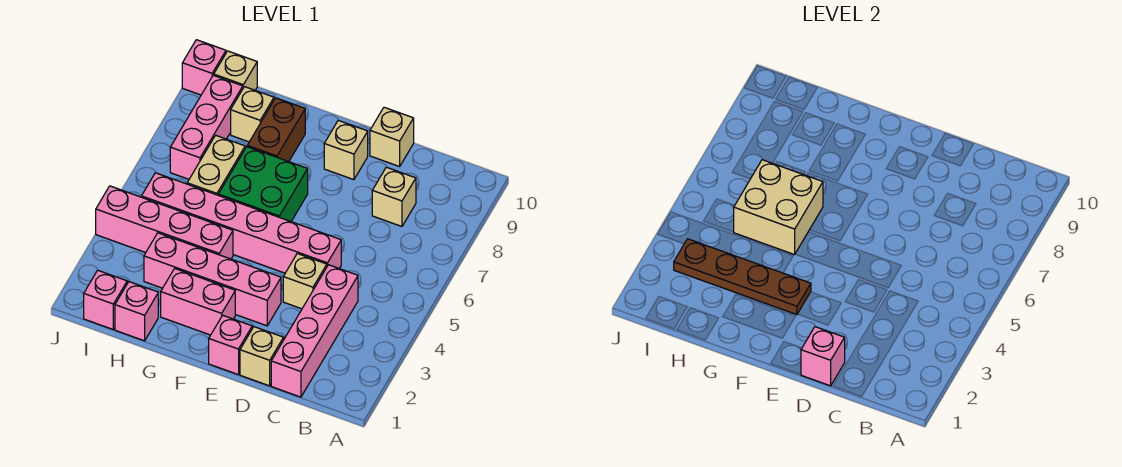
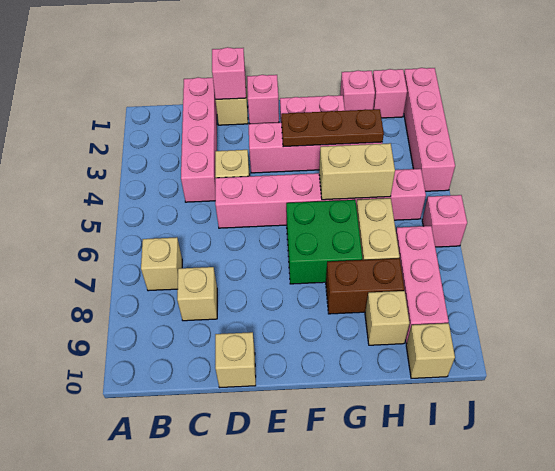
tan 1x1 brick [324,120,368,180] -> tan 1x1 brick moved to [141,237,182,291]
brown 1x4 plate [674,239,811,315] -> brown 1x3 plate [281,109,384,147]
pink 1x4 brick [96,186,233,259] -> pink 1x4 brick turned to [404,68,455,191]
tan 2x2 brick [734,160,823,255] -> tan 1x2 brick [319,143,395,200]
brown 1x2 brick [247,98,305,162] -> brown 1x2 brick turned to [326,258,404,314]
pink 1x1 brick [182,40,226,95] -> pink 1x1 brick moved to [422,195,467,247]

